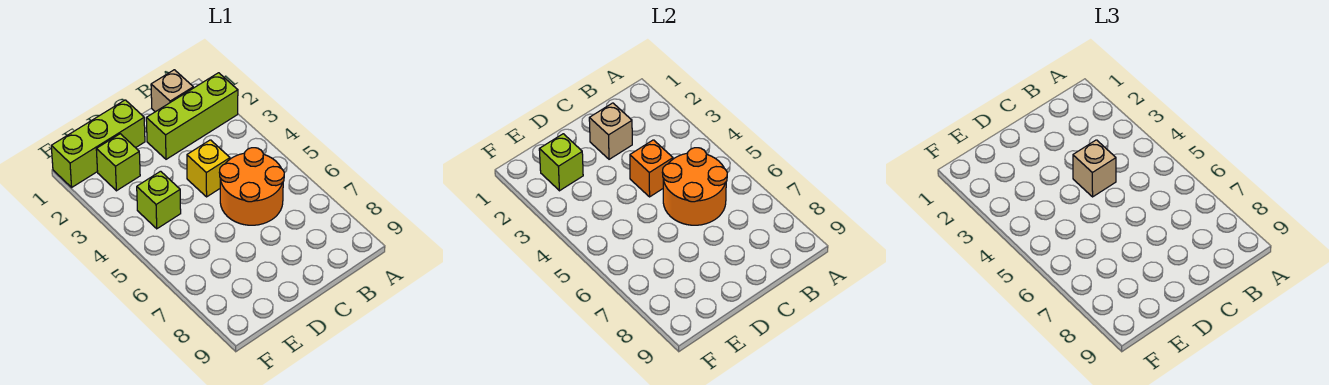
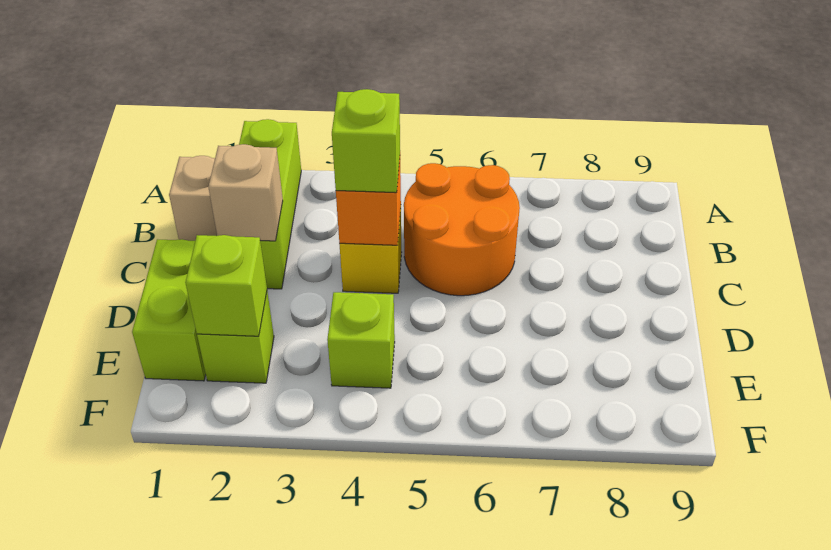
orange 2x2 round brick [662,148,727,225] -> none
tan 1x1 brick [1073,140,1116,197] -> lime 1x1 brick [332,89,400,193]
lime 1x3 brick [51,100,145,187] -> lime 1x2 brick [132,239,206,381]

